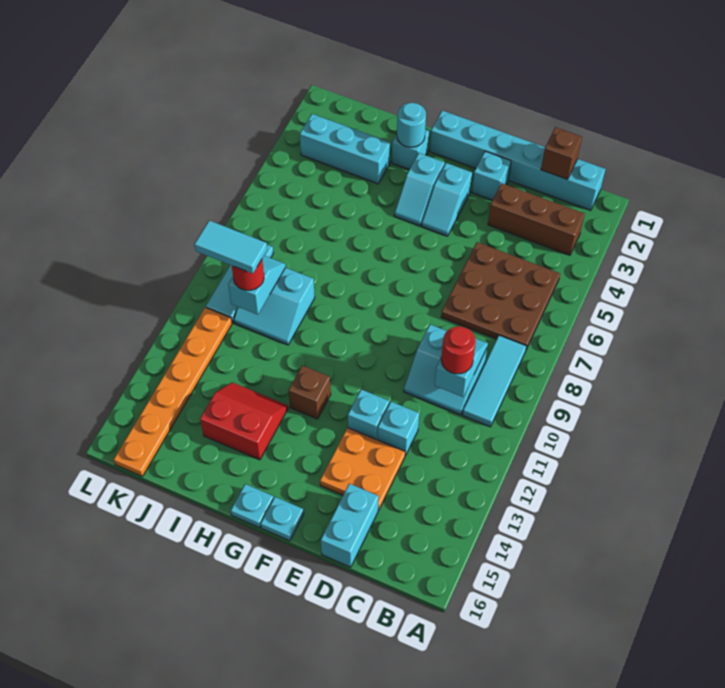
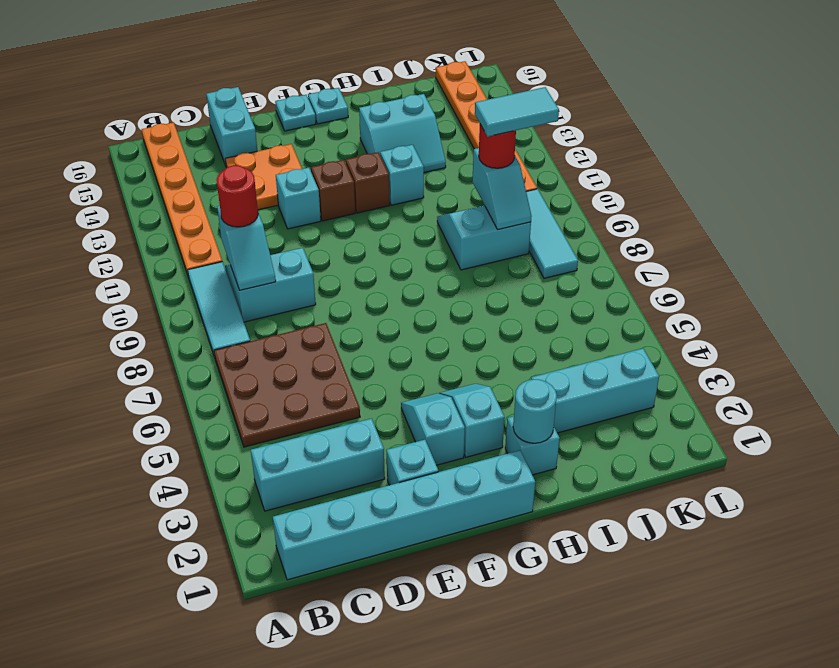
brown 1x3 brick [488,183,585,255] -> cyan 1x3 brick [251,419,385,511]
none -> orange 1x6 plate [142,122,222,278]
brown 1x1 brick [541,127,582,179] -> brown 1x1 brick moved to [311,160,355,221]
cyan 1x1 brick [378,402,419,455] -> cyan 1x1 brick moved to [380,145,424,205]
red 2x2 slope [200,382,288,460] -> cyan 2x2 slope [359,94,446,172]

